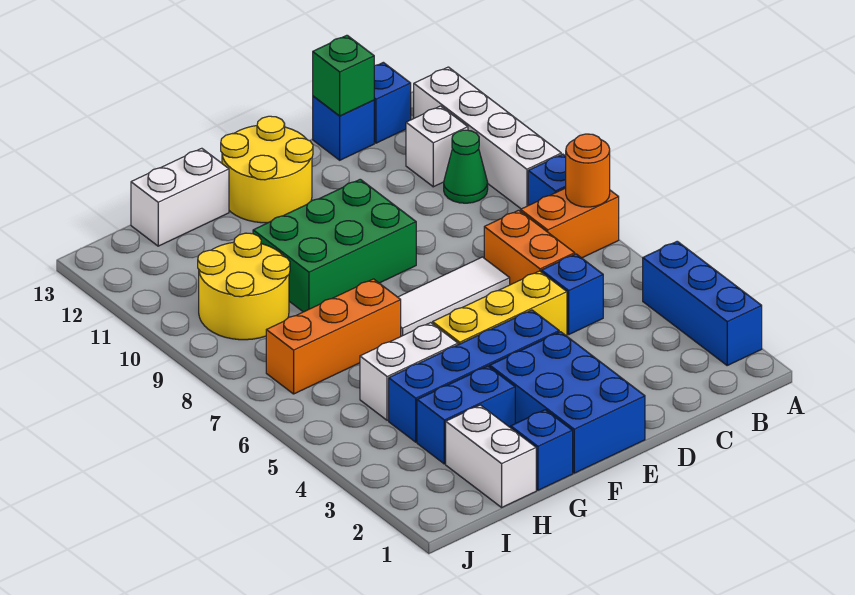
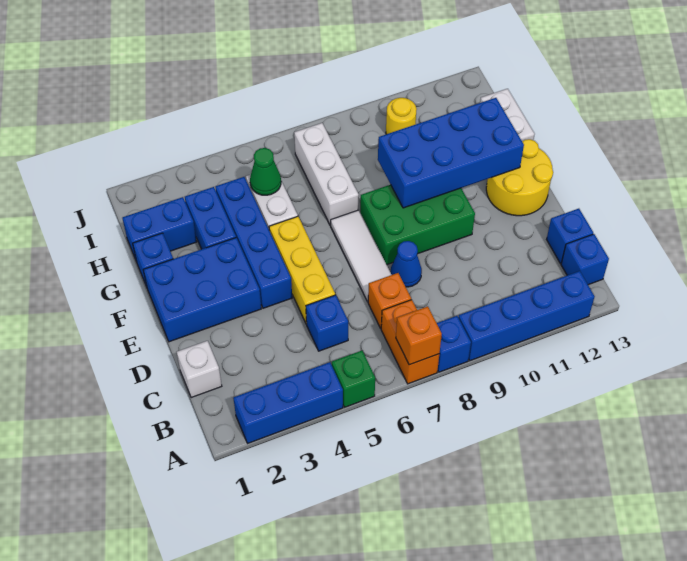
orange 1x1 round brick [566,134,610,207] -> orange 1x1 brick [396,306,442,365]
white 1x4 brick [414,67,561,209] -> blue 1x4 brick [458,271,595,361]
green 1x1 cone [444,130,488,203] -> green 1x1 cone moved to [250,148,281,195]
white 1x1 brick [406,106,468,187] -> white 1x1 brick moved to [177,341,222,398]
orange 1x2 brick [484,210,575,285] -> orange 1x1 brick [368,273,411,328]
green 1x1 brick [313,35,374,116] -> green 1x1 brick moved to [332,351,375,407]
none -> blue 1x1 cone [391,241,422,287]
green 2x3 brick [253,179,416,312] -> green 2x3 brick turned to [360,185,475,265]
none -> blue 2x4 brick [378,98,524,208]
orange 1x3 brick [266,279,401,394] -> white 1x3 brick [294,123,359,225]
white 1x2 brick [446,405,536,507] -> blue 1x2 brick [122,197,197,260]
yellow 2x2 round brick [198,233,290,340] -> yellow 1x1 round brick [386,98,417,134]

